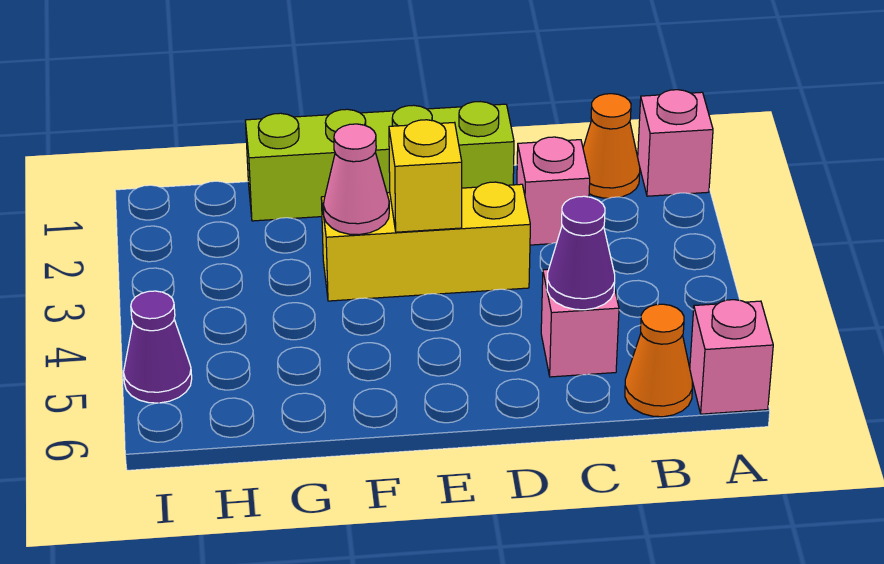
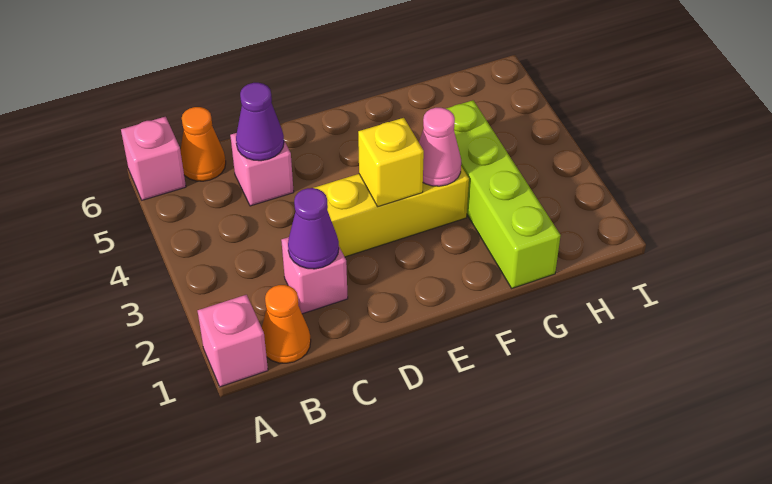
lime 1x4 brick [245,102,514,221] -> lime 1x4 brick turned to [446,100,561,288]
purple 1x1 cone [124,291,192,403] -> purple 1x1 cone moved to [288,188,339,269]

